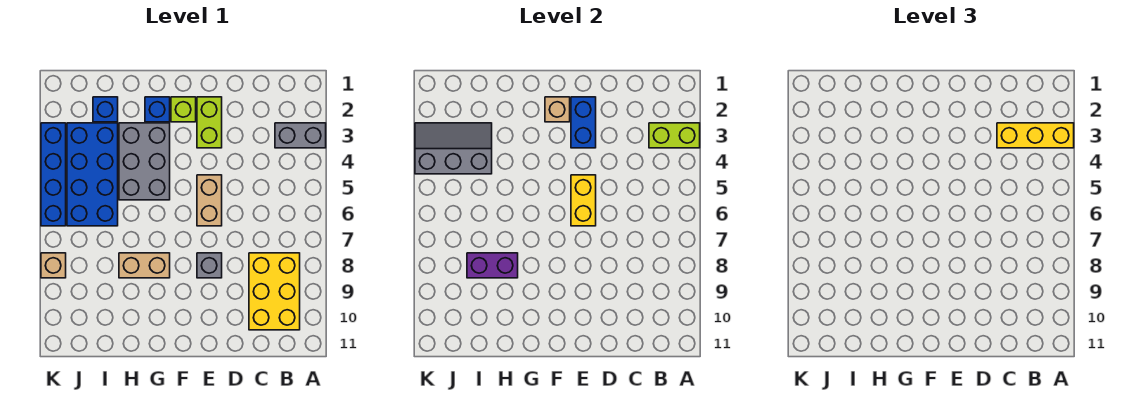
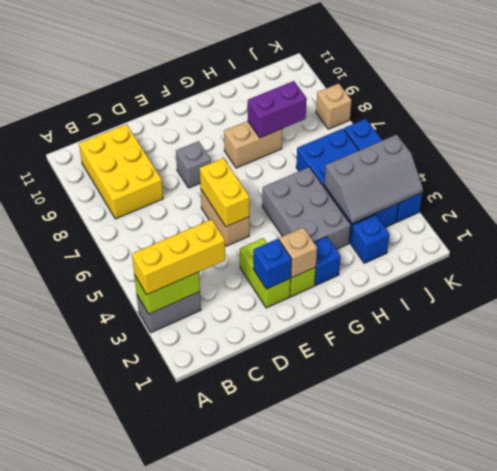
blue 1x2 brick [571,97,596,148] -> blue 1x1 brick [253,239,292,289]

